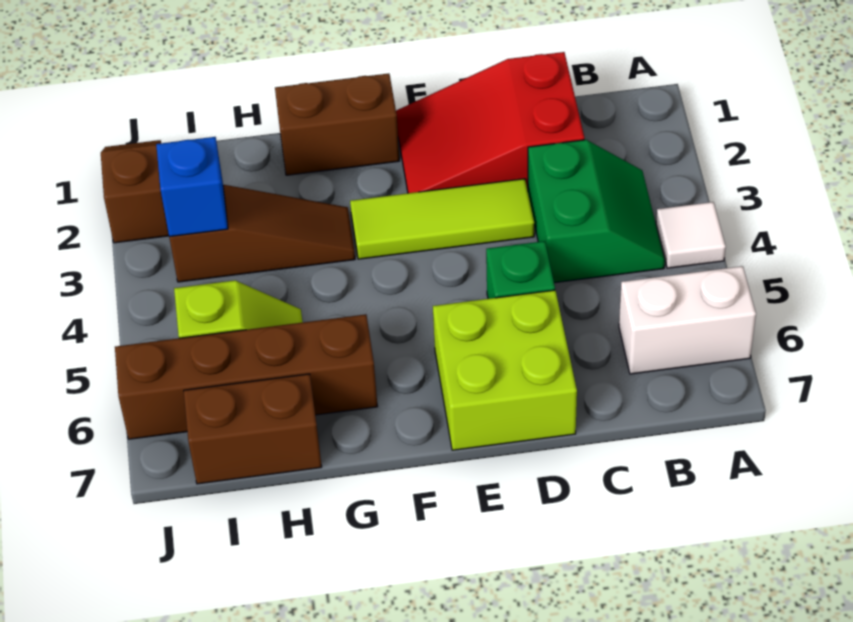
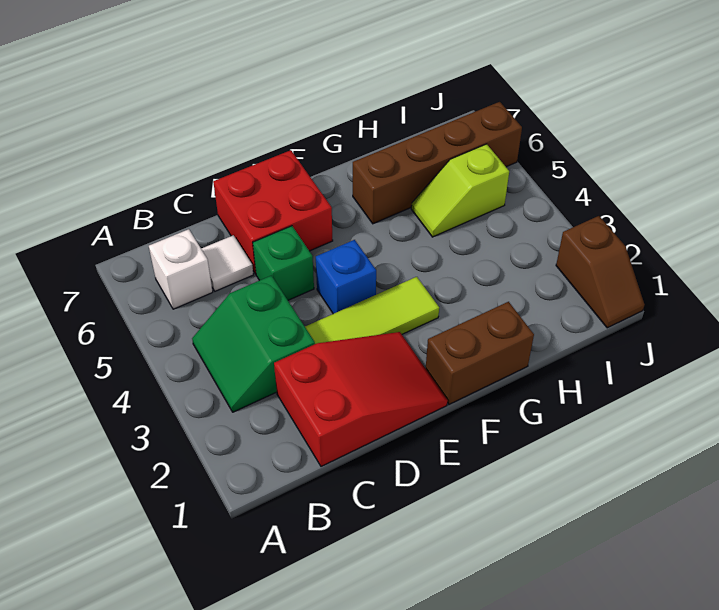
white 1x1 tile [656,202,726,268] -> white 1x1 tile moved to [201,235,253,291]
white 1x2 brick [619,266,756,374] -> white 1x1 brick [149,229,213,309]
lime 2x2 brick [433,290,577,450] -> red 2x2 brick [213,150,333,274]
brown 1x3 slope [169,185,355,282] -> none
brown 1x2 brick [184,374,322,484] -> none
blue 1x1 brick [156,137,228,237] -> blue 1x1 brick moved to [316,240,376,314]

